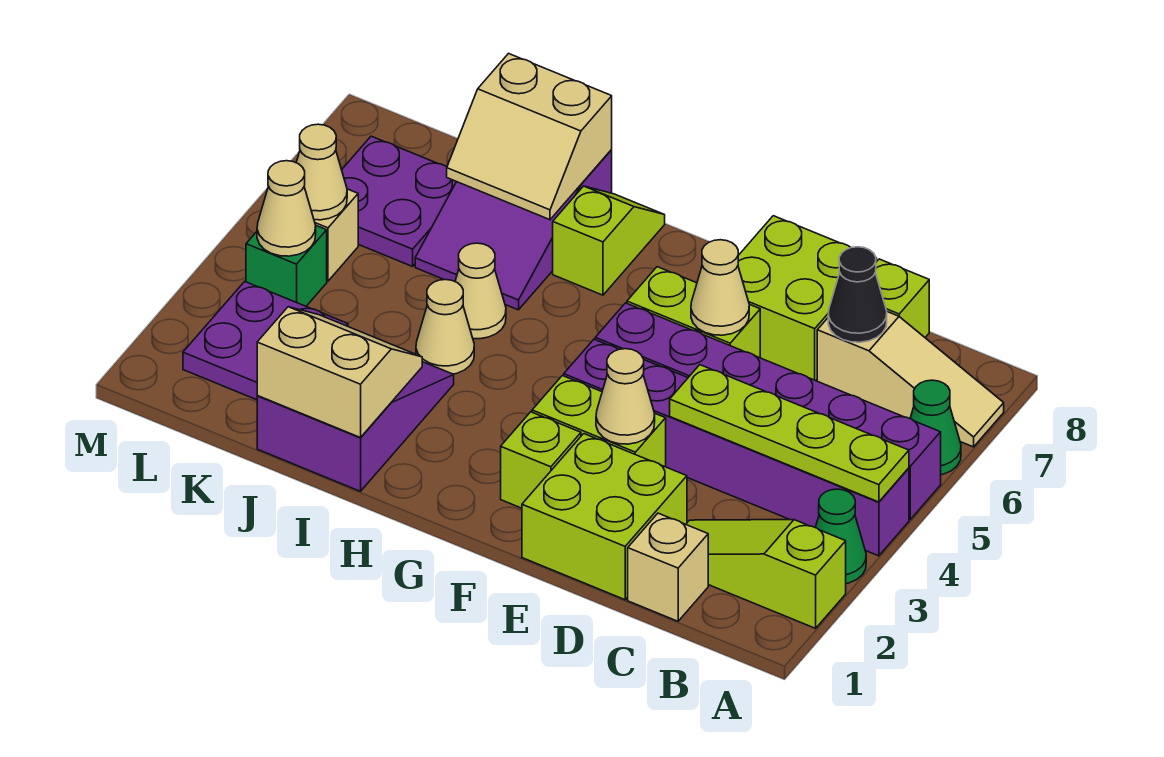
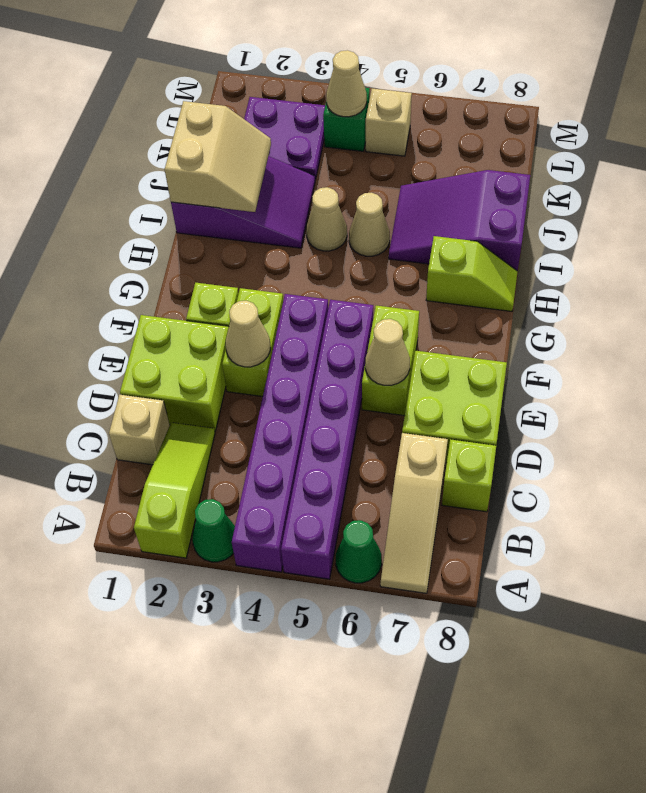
lime 1x4 plate [670,365,909,502] -> none
black 1x1 cone [828,247,887,342] -> none
tan 2x2 slope [447,54,612,220] -> none
purple 2x2 plate [342,136,456,266] -> none
tan 1x1 cone [296,124,347,220] -> none

